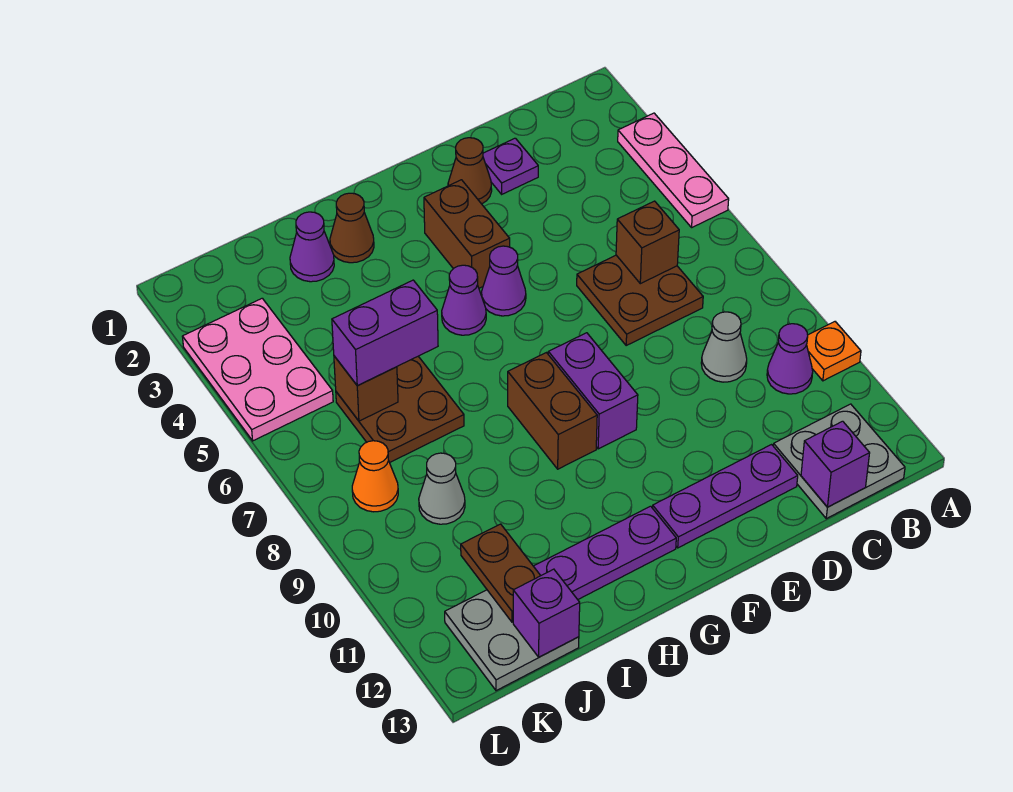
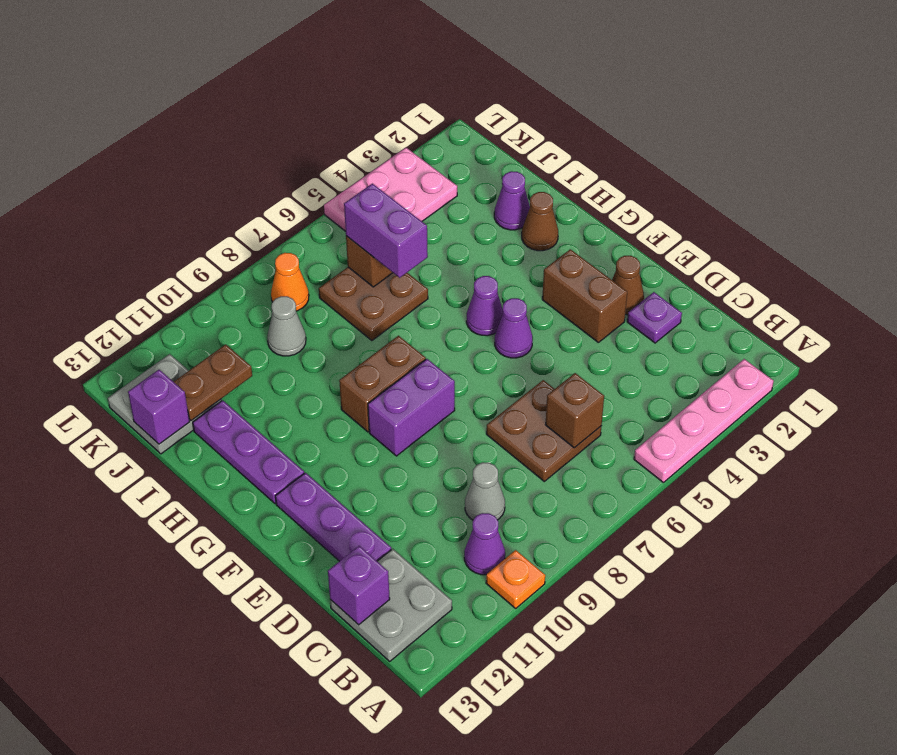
pink 1x3 plate [618,113,729,227] -> pink 1x4 plate [634,359,774,482]
brown 1x2 brick [424,180,510,288] -> brown 1x2 brick turned to [542,249,627,342]

